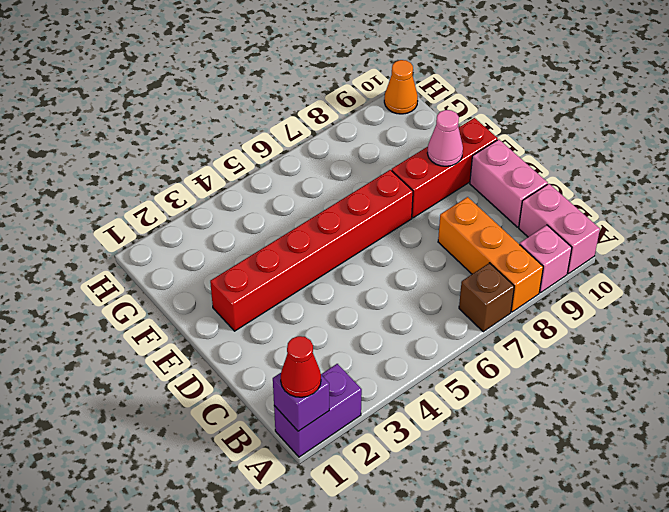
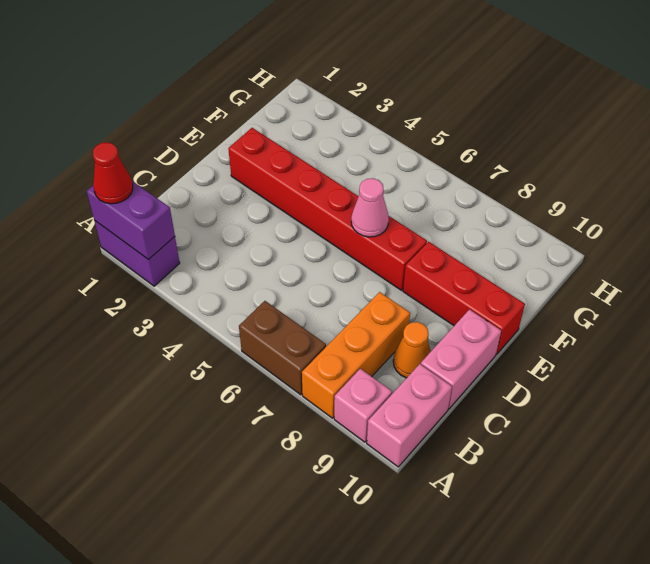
purple 1x1 brick [273,373,329,431] -> purple 1x2 brick [87,181,175,260]
brown 1x1 brick [459,263,514,332] -> brown 1x2 brick [239,301,326,395]
pink 1x1 cone [427,110,463,166] -> pink 1x1 cone moved to [351,178,389,237]
orange 1x1 cone [384,60,418,114] -> orange 1x1 cone moved to [393,322,431,378]

